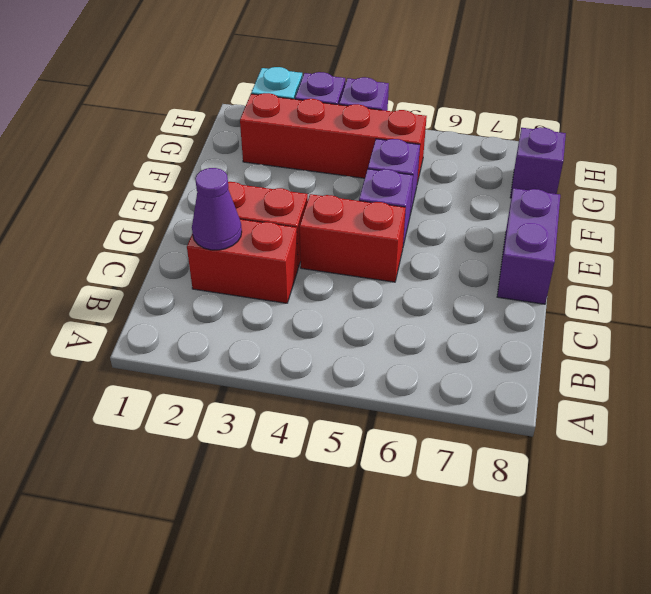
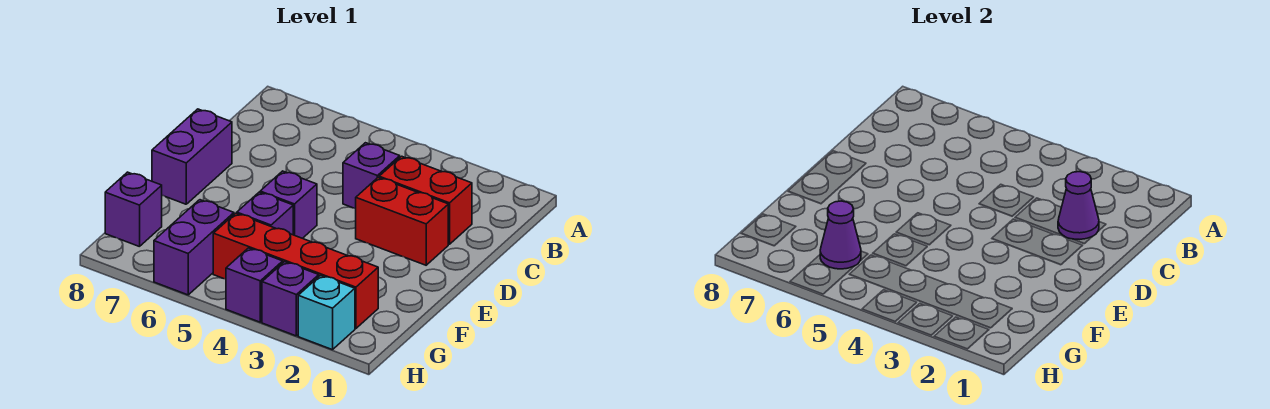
none -> purple 1x1 brick [343,143,400,209]
red 1x2 brick [300,194,406,282] -> none
none -> purple 1x2 brick [154,200,234,295]
none -> purple 1x1 cone [820,201,861,269]

